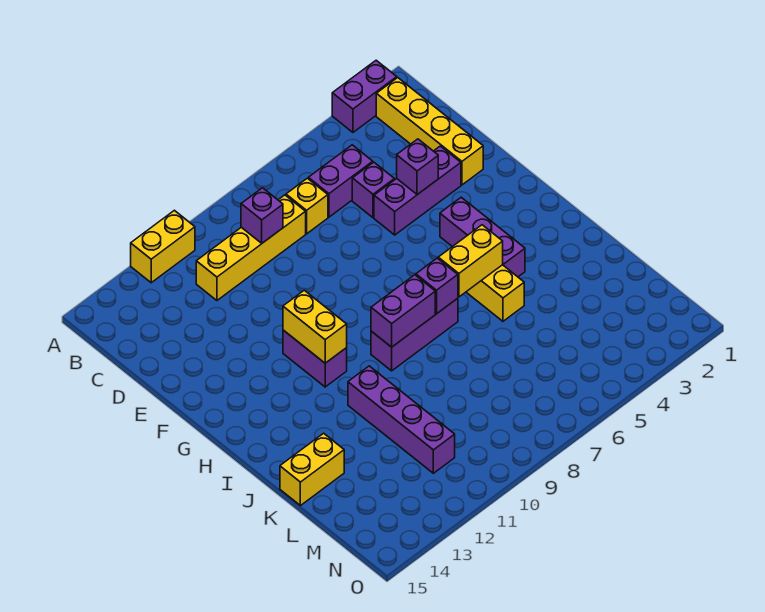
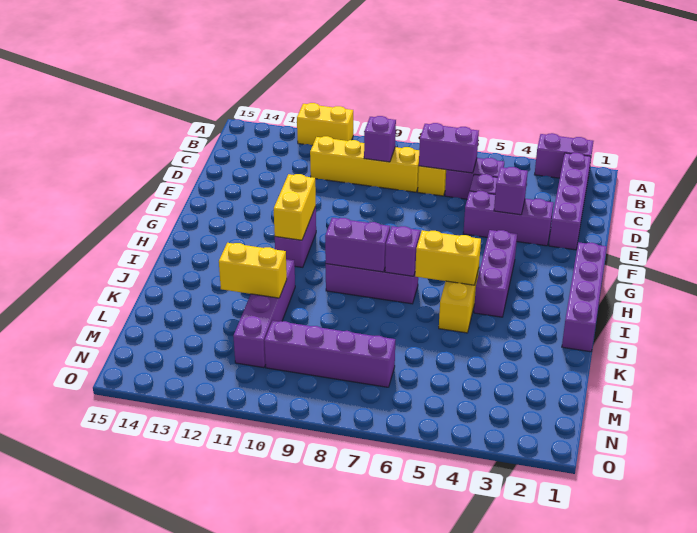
yellow 1x4 brick [376,78,483,185] -> purple 1x4 brick [549,153,591,250]
none -> purple 1x2 brick [419,123,479,173]
none -> purple 1x4 brick [562,242,607,352]
yellow 1x2 brick [280,433,344,506] -> yellow 1x2 brick moved to [219,243,287,298]
none -> purple 1x4 brick [264,320,395,387]

